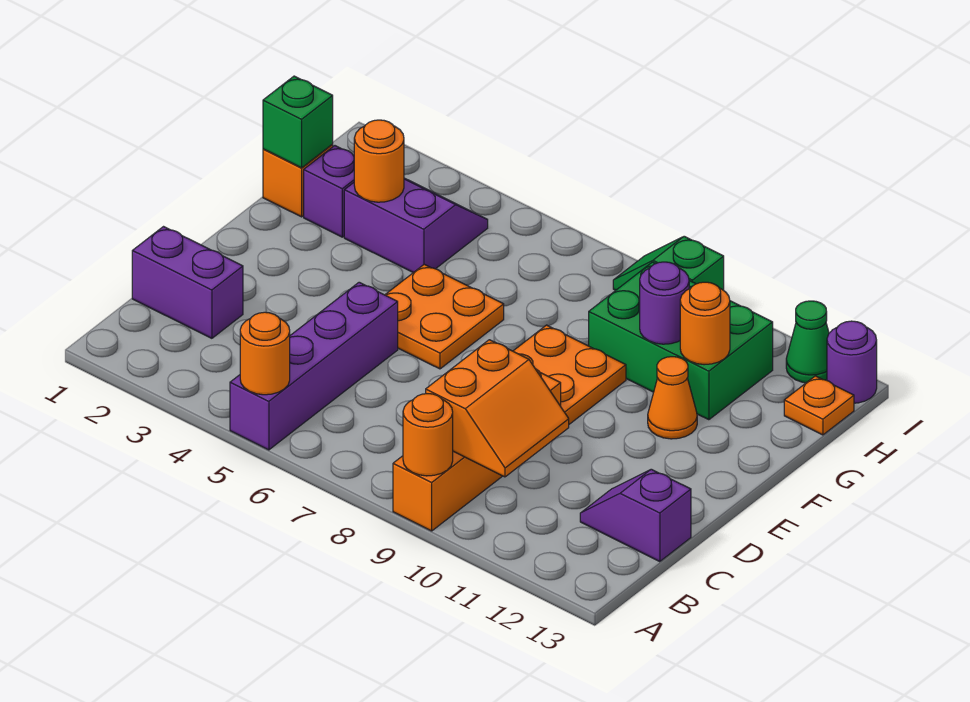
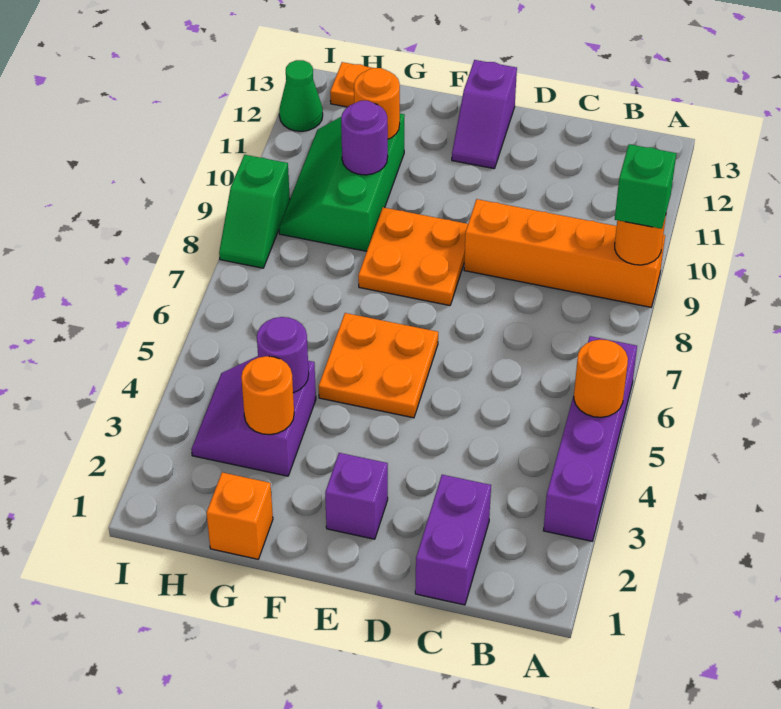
purple 1x4 brick [230,282,398,450] -> purple 1x4 brick turned to [543,336,637,541]
orange 2x2 slope [426,340,569,477] -> none
purple 1x2 slope [580,469,691,562] -> purple 1x2 slope moved to [452,60,517,169]
orange 1x1 cone [648,357,697,439] -> none
green 1x1 brick [263,76,333,168] -> green 1x1 brick moved to [615,144,676,229]
purple 1x1 brick [304,146,354,237] -> purple 1x1 brick moved to [325,453,388,539]
green 2x3 brick [589,262,773,420] -> green 2x3 slope [279,114,405,251]
purple 1x1 round brick [827,321,877,403] -> purple 1x1 round brick moved to [257,317,309,393]

